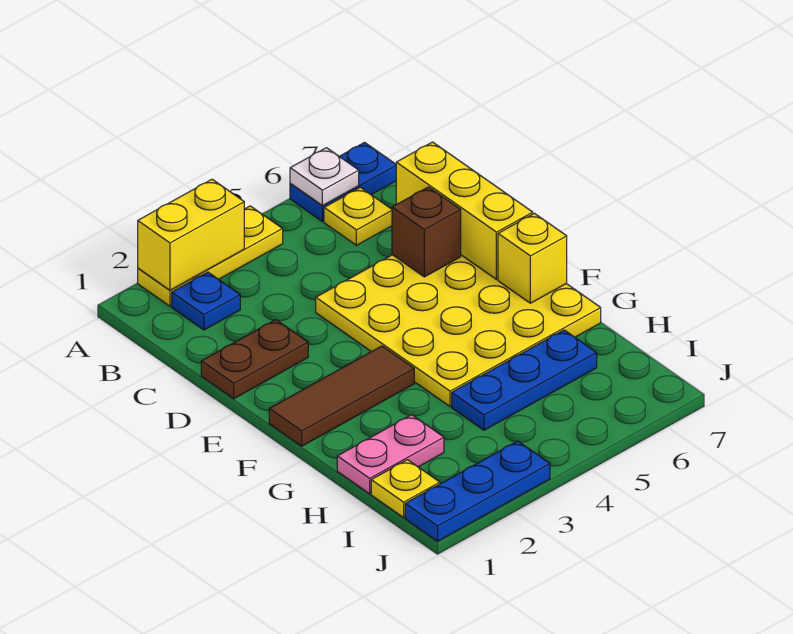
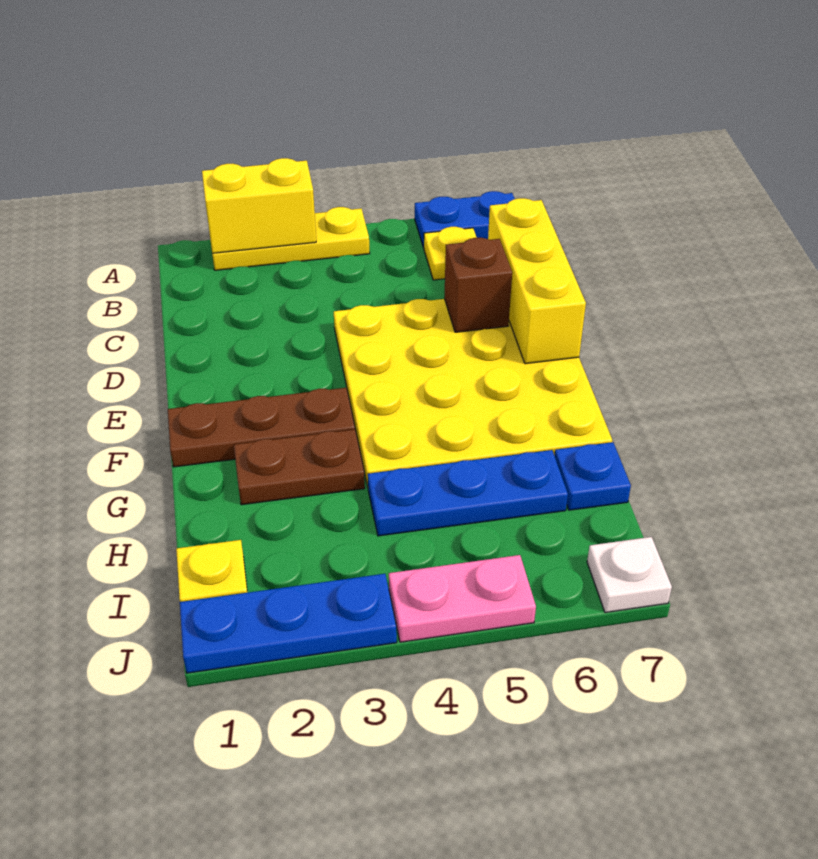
white 1x1 plate [290,148,359,206] -> white 1x1 plate moved to [587,537,672,613]
blue 1x1 plate [172,272,240,330] -> blue 1x1 plate moved to [555,442,631,510]
brown 1x2 plate [201,320,308,399] -> brown 1x2 plate moved to [234,429,365,505]
brown 1x3 tile [269,346,414,446] -> brown 1x3 plate [168,388,355,467]
yellow 1x1 brick [498,213,567,303] -> none
pink 1x2 plate [337,415,444,494] -> pink 1x2 plate moved to [389,555,536,642]

